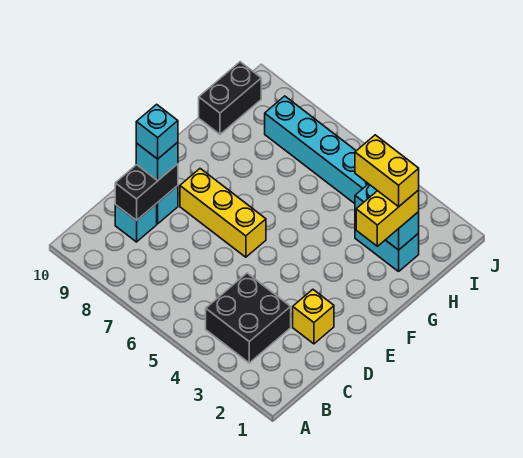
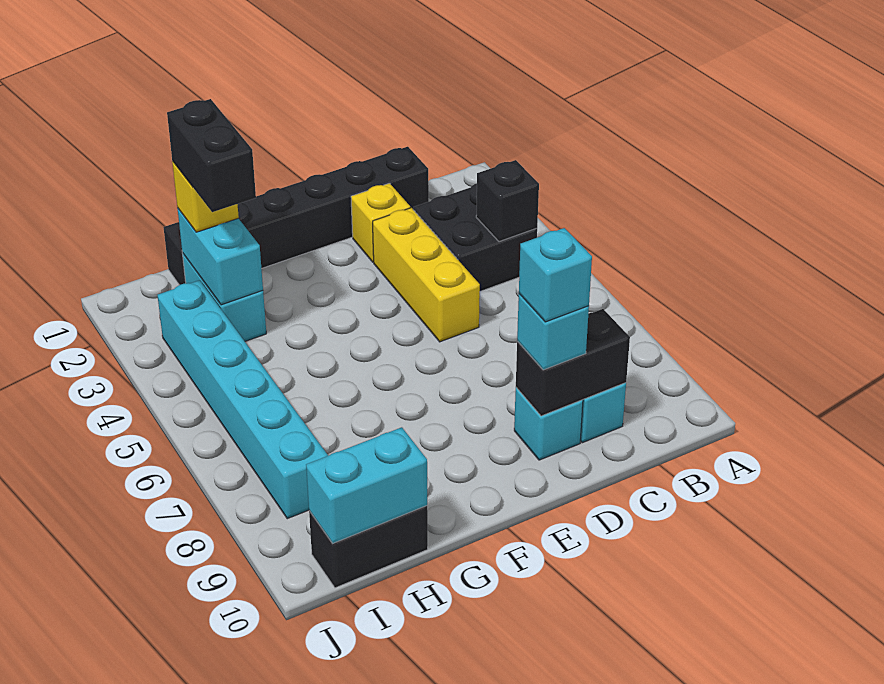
none -> black 1x1 brick [476,160,539,242]
none -> black 1x6 brick [164,147,429,285]
yellow 1x3 brick [180,169,266,257] -> yellow 1x3 brick moved to [373,208,480,342]
yellow 1x2 brick [356,190,419,246] -> yellow 1x1 brick [172,161,239,232]
yellow 1x2 brick [355,135,419,207] -> black 1x2 brick [167,99,256,212]
none -> cyan 1x2 brick [306,427,427,543]

